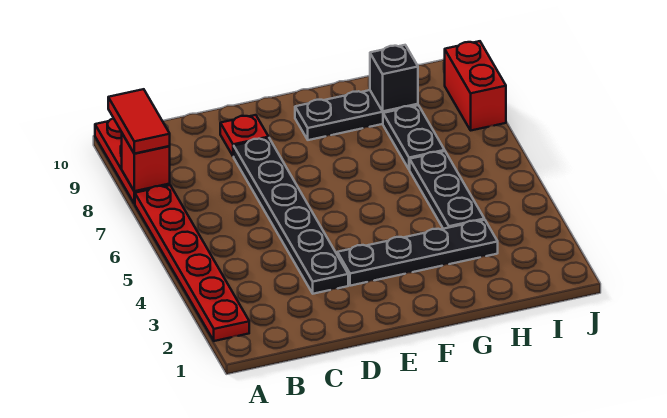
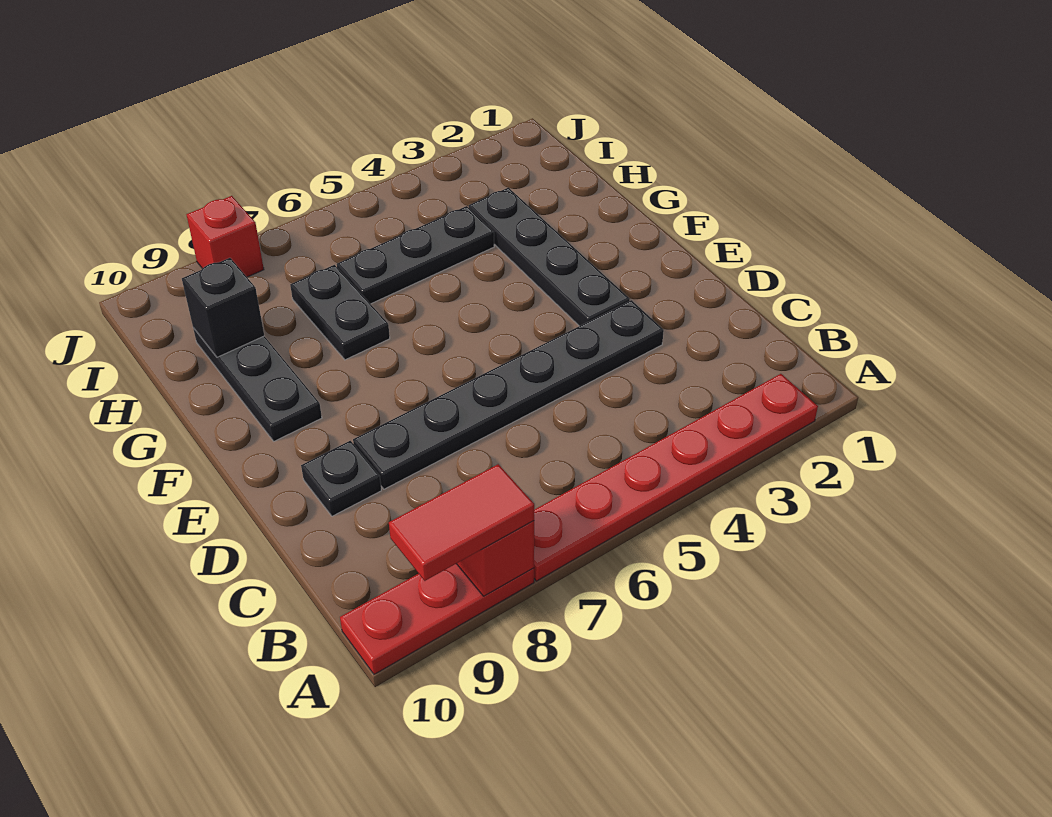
red 1x1 plate [220,115,269,156] -> black 1x1 plate [301,441,381,516]
black 1x2 plate [383,105,445,170] -> black 1x2 plate turned to [290,265,390,360]
red 1x2 brick [445,41,506,130] -> red 1x1 brick [186,196,264,277]

